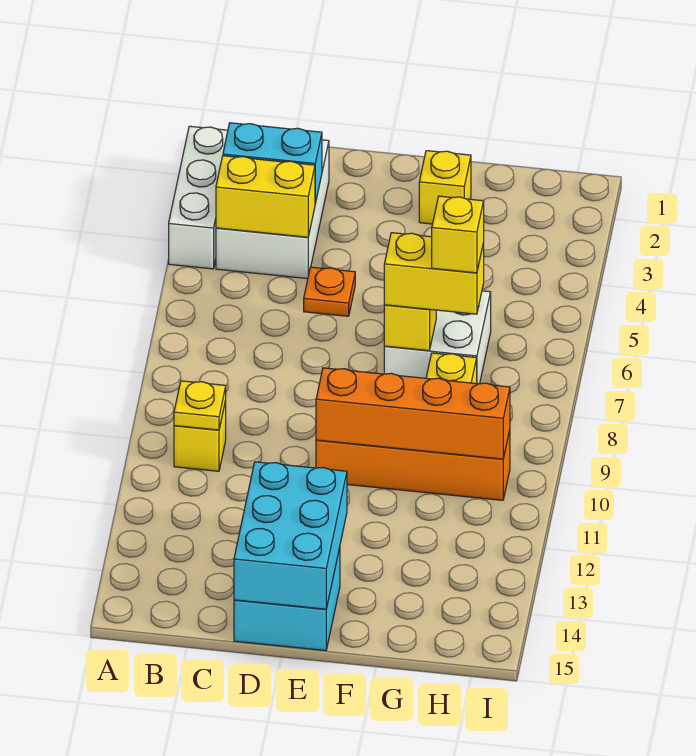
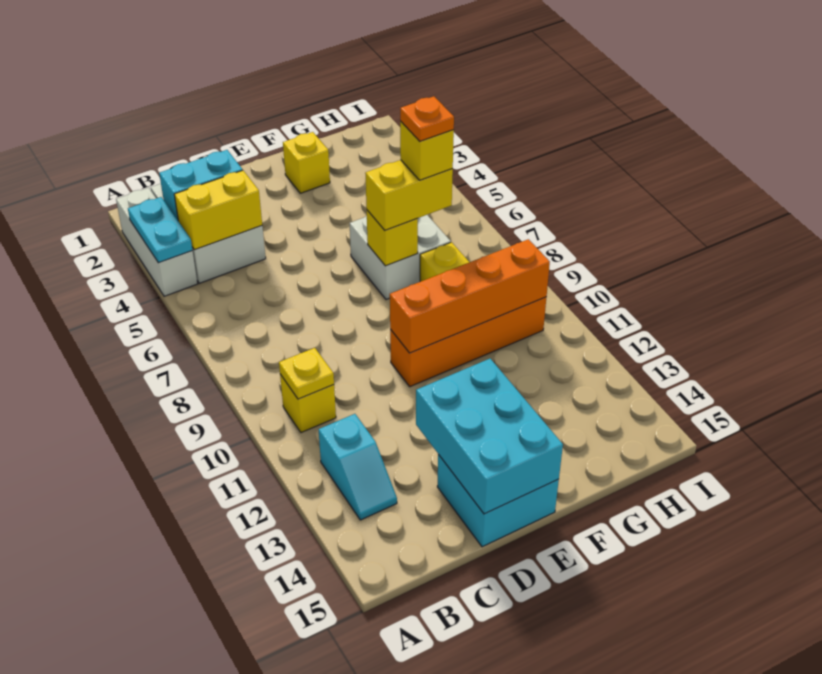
none -> cyan 1x2 plate [128,197,192,263]
none -> cyan 1x2 slope [319,414,397,520]
orange 1x1 plate [304,267,355,316] -> orange 1x1 plate moved to [400,96,454,141]

